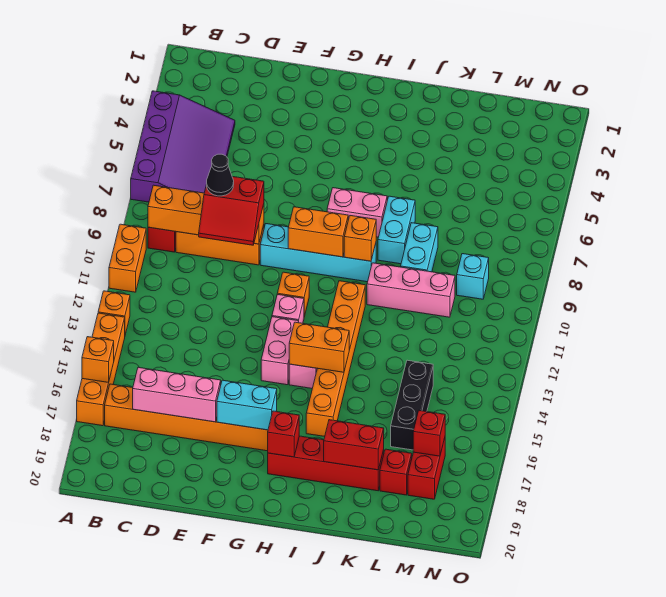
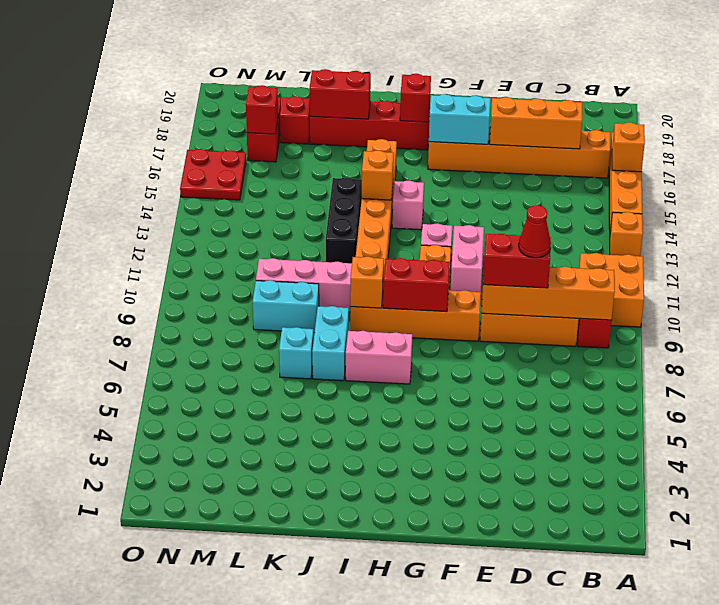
purple 3x4 slope [131,91,235,202] -> none
orange 1x2 brick [109,224,146,292] -> orange 2x2 brick [579,253,644,327]
pink 1x3 brick [133,367,221,422] -> orange 1x3 brick [490,97,582,149]
black 1x1 cone [207,154,234,196] -> red 1x1 cone [519,205,551,258]
cyan 1x4 brick [260,224,376,282] -> orange 1x4 brick [350,290,481,341]
orange 1x2 brick [288,207,348,257] -> red 1x2 brick [383,258,450,312]
pink 1x2 brick [261,317,299,385] -> pink 1x2 brick moved to [450,225,484,292]
orange 1x2 brick [289,322,349,372] -> orange 1x1 brick [362,150,394,200]
cyan 1x2 brick [401,223,438,272] -> cyan 1x2 brick turned to [253,280,319,333]
black 1x3 brick [391,360,433,450] -> black 1x3 brick moved to [326,177,362,263]
cyan 1x1 brick [457,254,489,299] -> cyan 1x1 brick moved to [279,327,314,379]
none -> red 2x2 plate [180,149,246,200]

